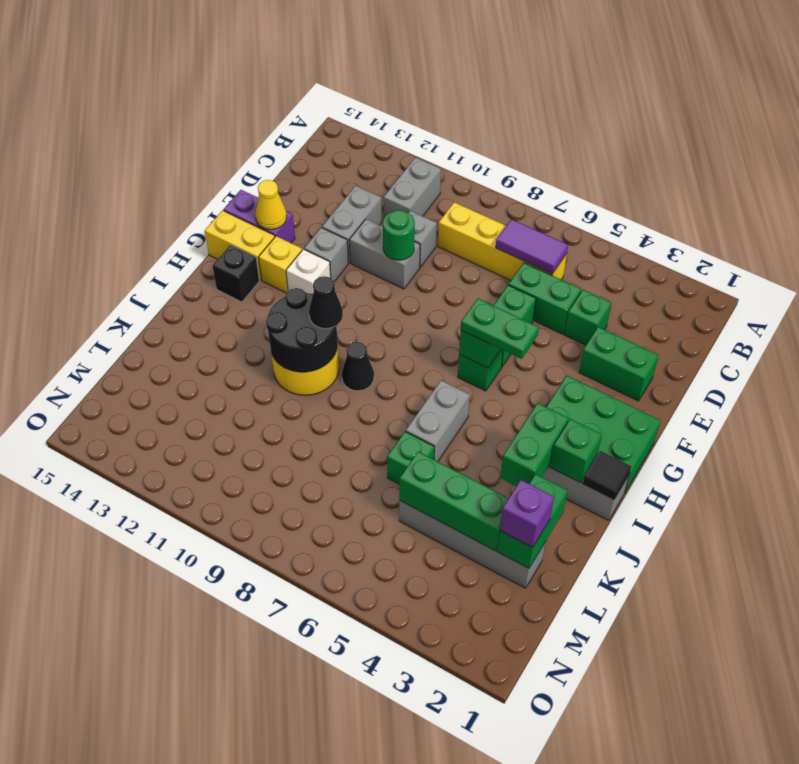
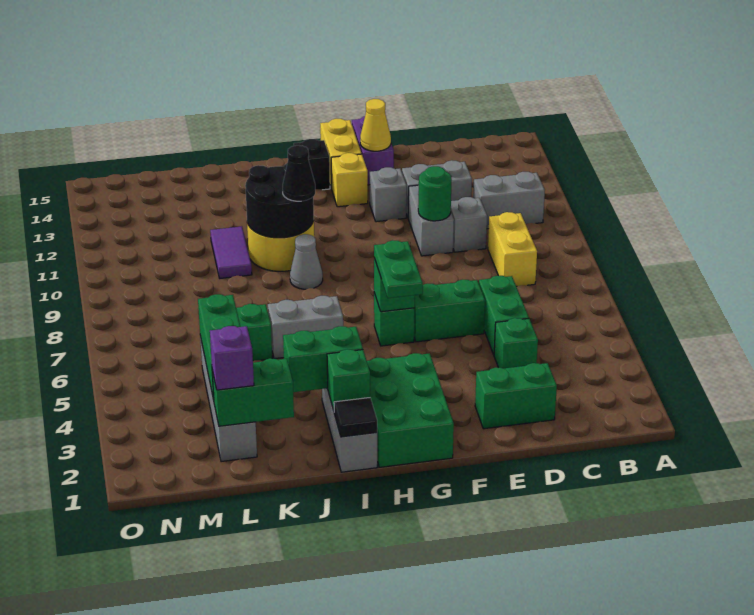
yellow 1x4 brick [438,202,567,280] -> yellow 1x2 brick [488,212,537,287]
purple 1x2 tile [496,219,568,274] -> purple 1x2 tile moved to [210,226,252,278]
green 1x2 brick [579,327,659,401] -> green 1x2 brick turned to [475,363,557,429]
white 1x1 brick [286,249,331,294] -> none
black 1x1 cone [342,342,374,391] -> grey 1x1 cone [290,234,323,289]

